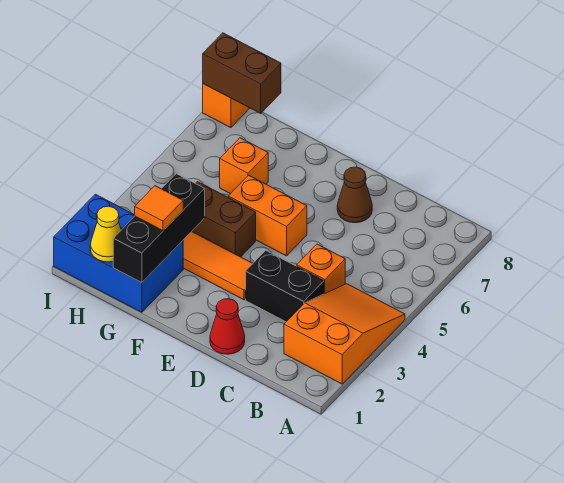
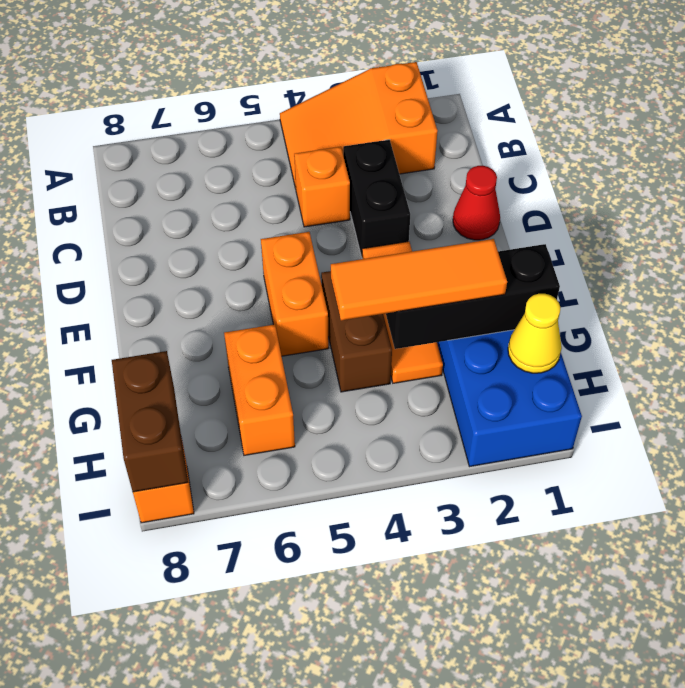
brown 1x1 cone [337,167,372,223] -> none
orange 1x1 tile [135,186,183,231] -> orange 1x3 tile [331,239,507,321]
orange 1x1 brick [220,138,268,194] -> orange 1x2 brick [224,324,295,455]

